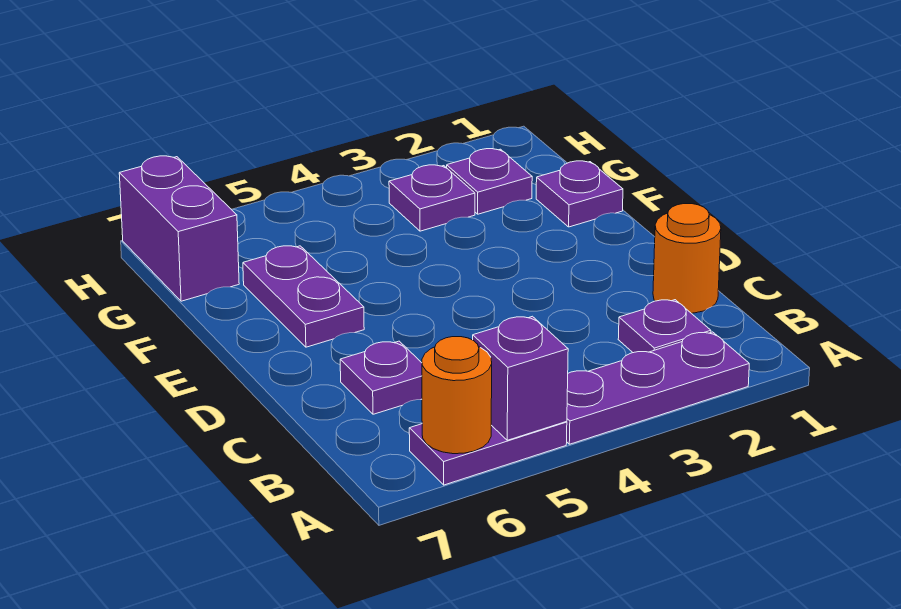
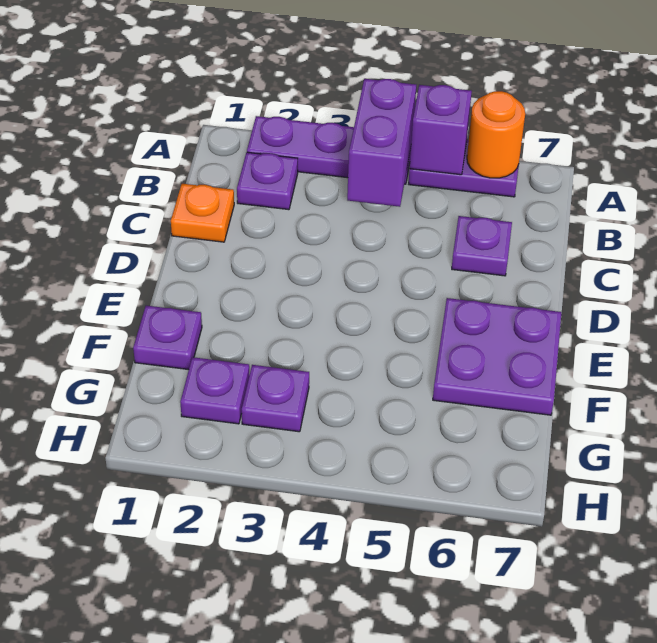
orange 1x1 round brick [653,204,721,313] -> orange 1x1 plate [171,184,234,242]
purple 1x2 plate [243,246,364,347] -> purple 2x2 plate [433,298,561,415]
purple 1x2 brick [119,156,239,301] -> purple 1x2 brick moved to [347,79,416,207]

